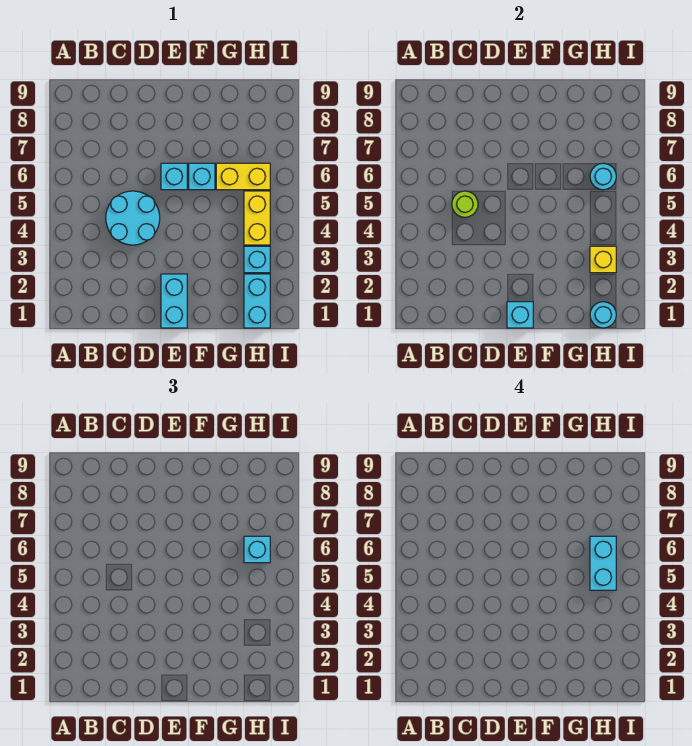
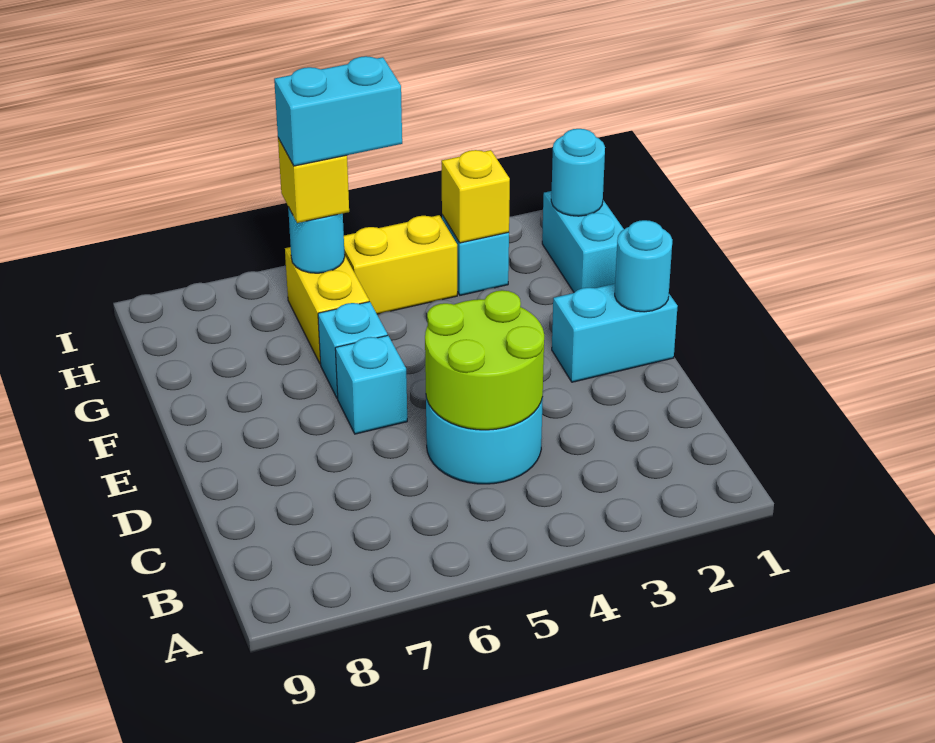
lime 1x1 round brick [452,191,478,217] -> lime 2x2 round brick [425,290,544,430]
cyan 1x1 brick [507,302,533,328] -> cyan 1x1 round brick [615,220,672,312]
cyan 1x2 brick [244,274,270,328] -> cyan 1x2 brick turned to [542,191,624,292]
cyan 1x1 brick [244,536,270,563] -> yellow 1x1 brick [278,138,349,223]

